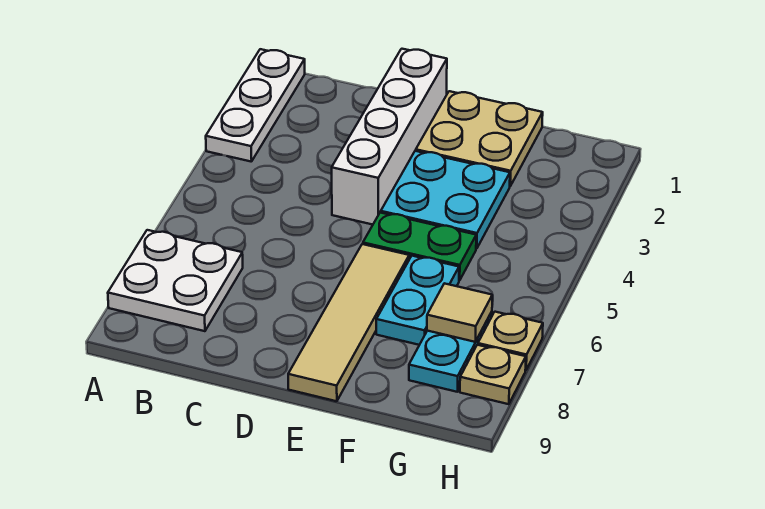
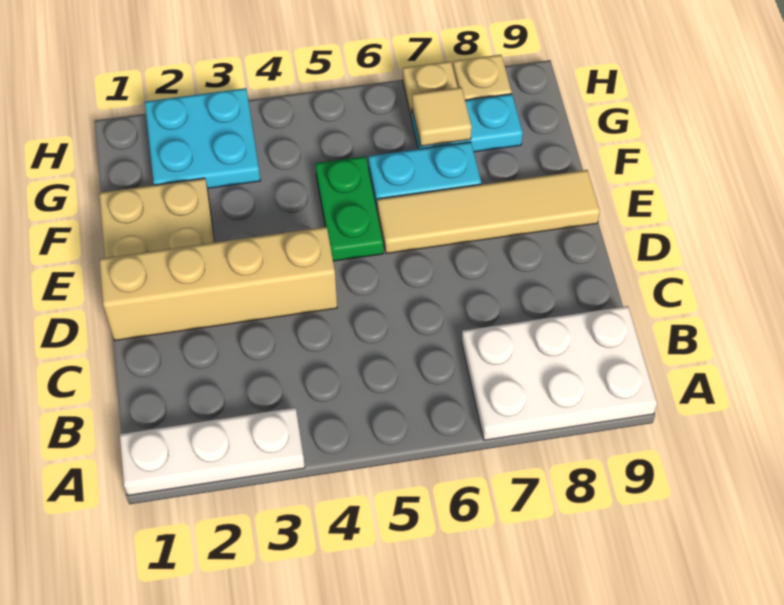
white 2x2 plate [108,230,243,331] -> white 2x3 plate [462,306,657,440]
white 1x4 brick [332,49,447,225] -> tan 1x4 brick [100,227,337,340]
cyan 2x2 plate [381,151,510,249] -> cyan 2x2 plate moved to [145,88,260,188]

